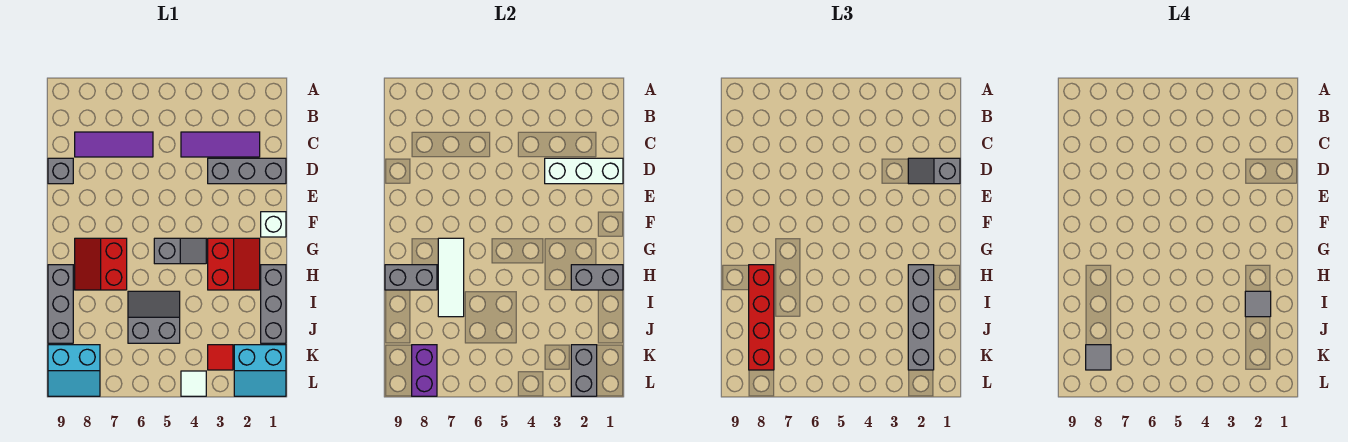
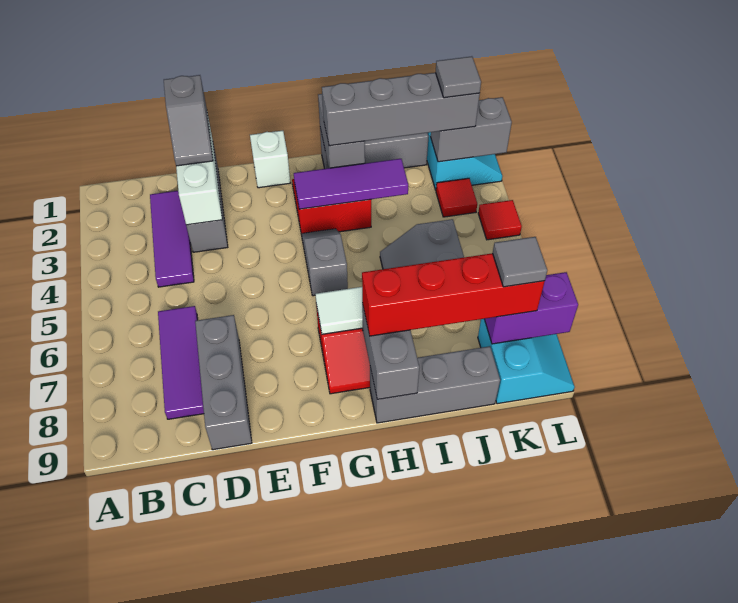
grey 1x1 brick [48,158,73,184] -> grey 1x3 brick [195,315,252,450]
none -> purple 1x3 tile [294,159,408,209]
grey 1x1 tile [1245,291,1271,317] -> grey 1x1 tile moved to [436,56,481,98]
white 1x1 tile [181,371,206,396] -> red 1x1 tile [478,200,522,240]

